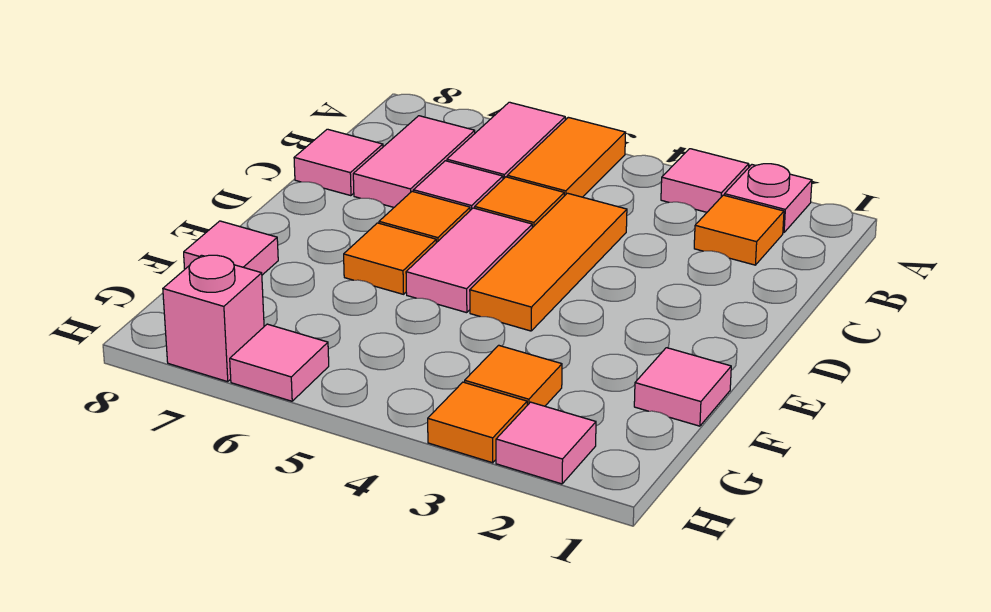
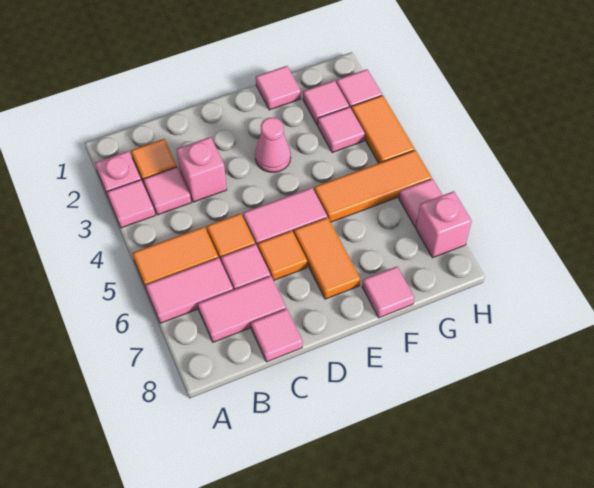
none -> pink 1x1 tile [143,167,191,215]
none -> pink 1x1 brick [176,137,227,202]
orange 1x3 tile [470,193,627,331] -> orange 1x3 tile moved to [314,150,432,222]
none -> pink 1x1 cone [255,117,291,172]
orange 1x1 tile [344,223,436,294] -> orange 1x2 tile [294,217,360,299]
none -> pink 1x1 tile [303,81,349,125]
orange 1x1 tile [465,345,562,406] -> pink 1x1 tile [318,107,365,153]
orange 1x1 tile [428,382,527,463] -> orange 1x2 tile [351,95,415,163]

